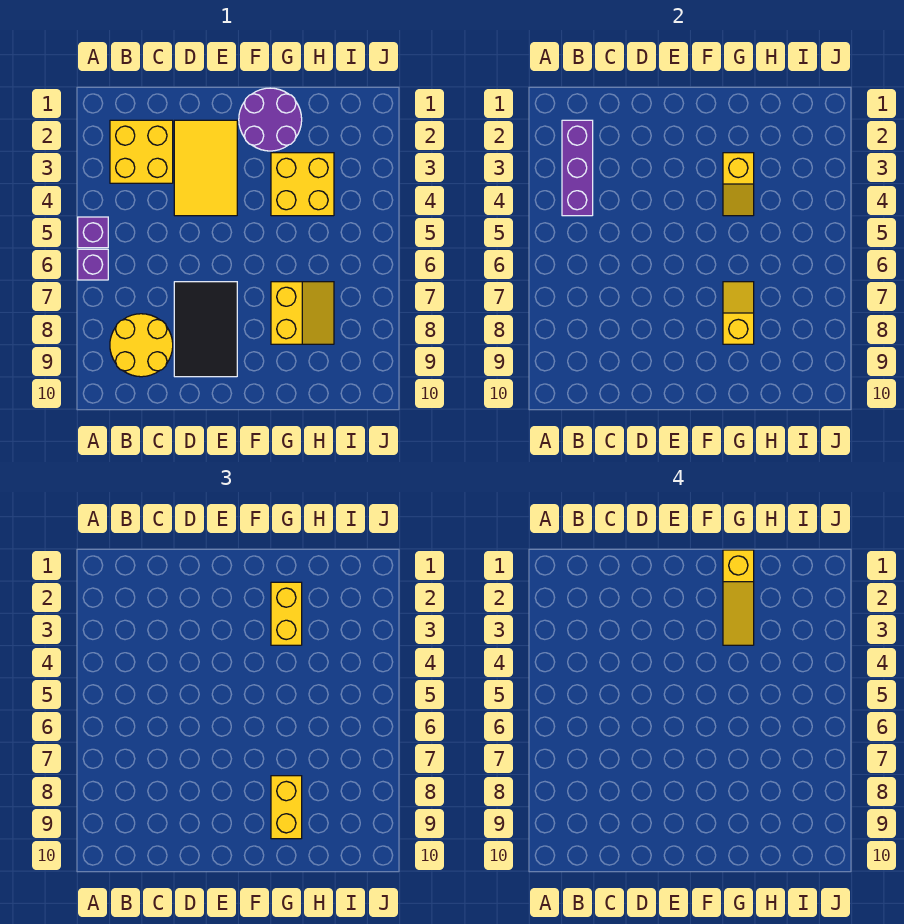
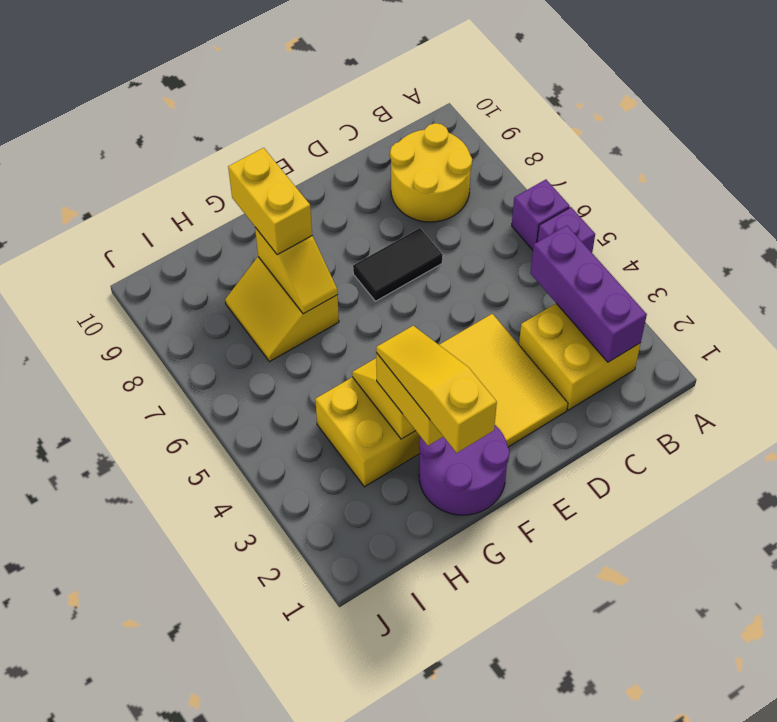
black 2x3 tile [174,282,237,377] -> black 1x2 tile [353,228,442,301]

